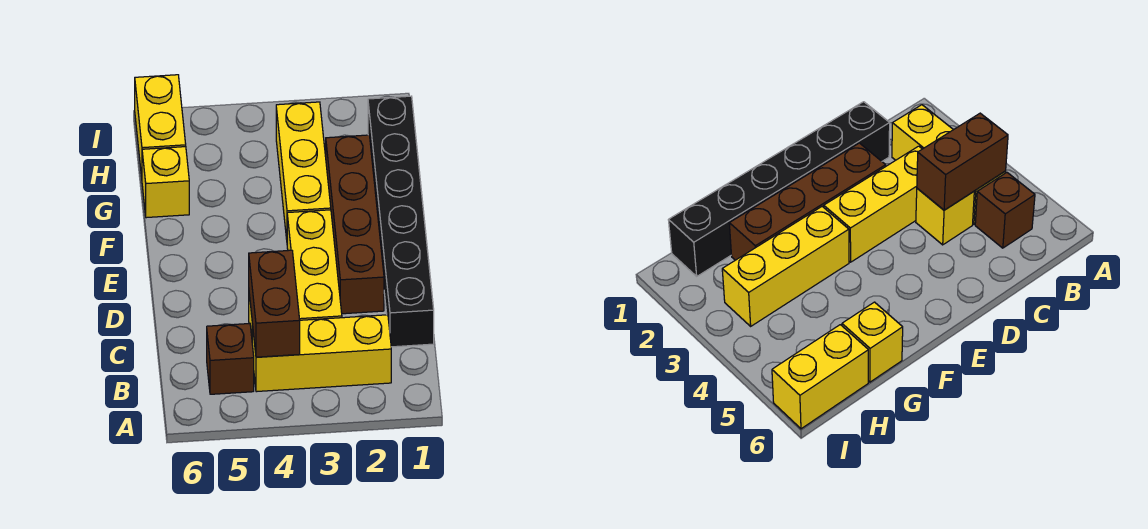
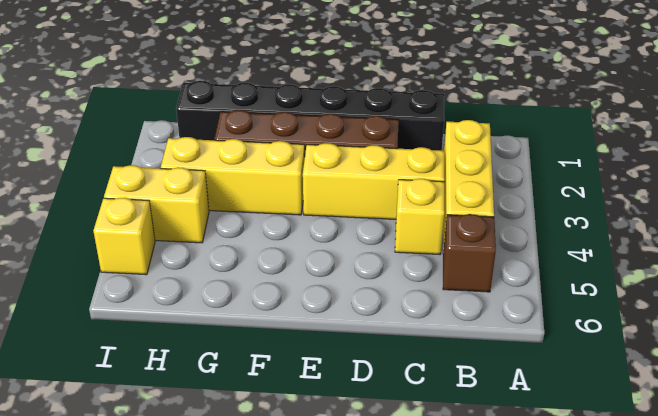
brown 1x2 brick [249,250,300,357] -> none
yellow 1x1 brick [142,147,189,218] -> yellow 1x1 brick moved to [93,198,155,275]
yellow 1x2 brick [135,75,186,177] -> yellow 1x2 brick moved to [104,165,209,243]

